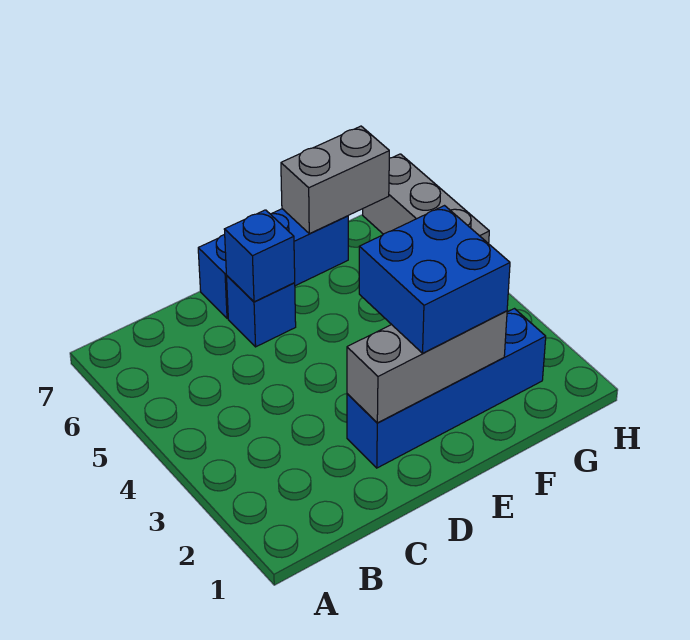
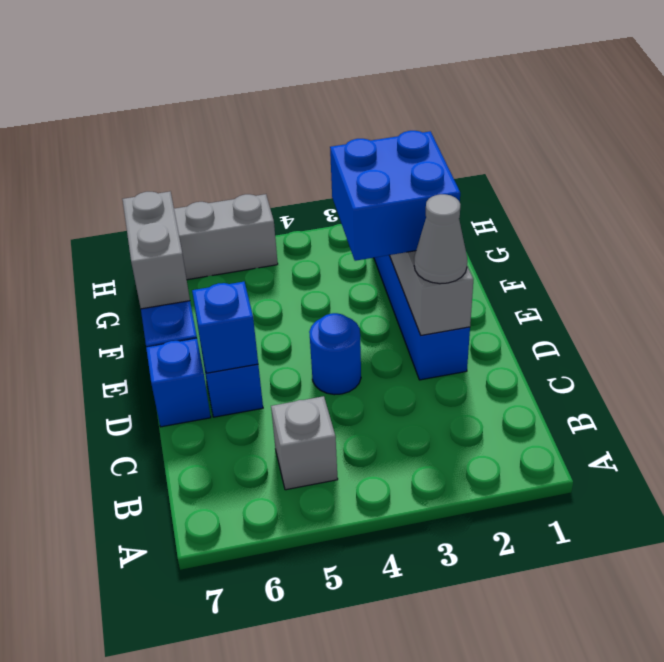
none -> grey 1x1 brick [271,396,338,490]
none -> grey 1x1 cone [414,194,467,284]
none -> blue 1x1 round brick [309,313,361,395]

